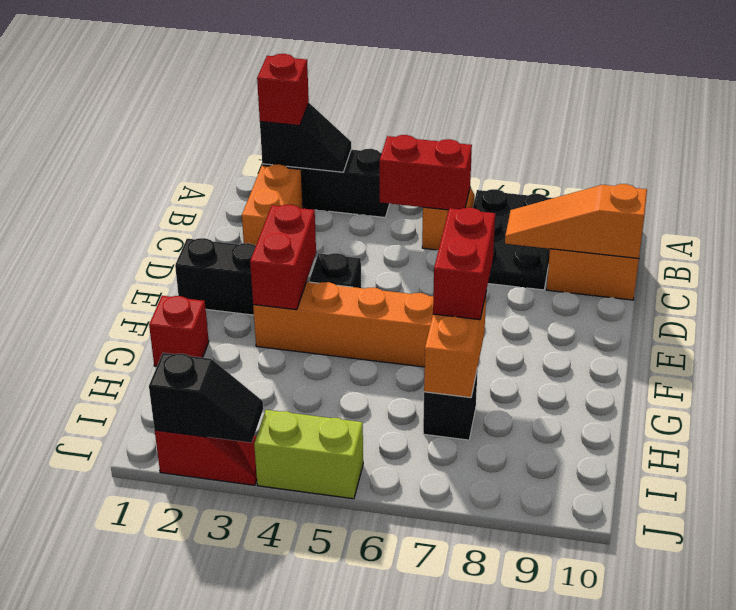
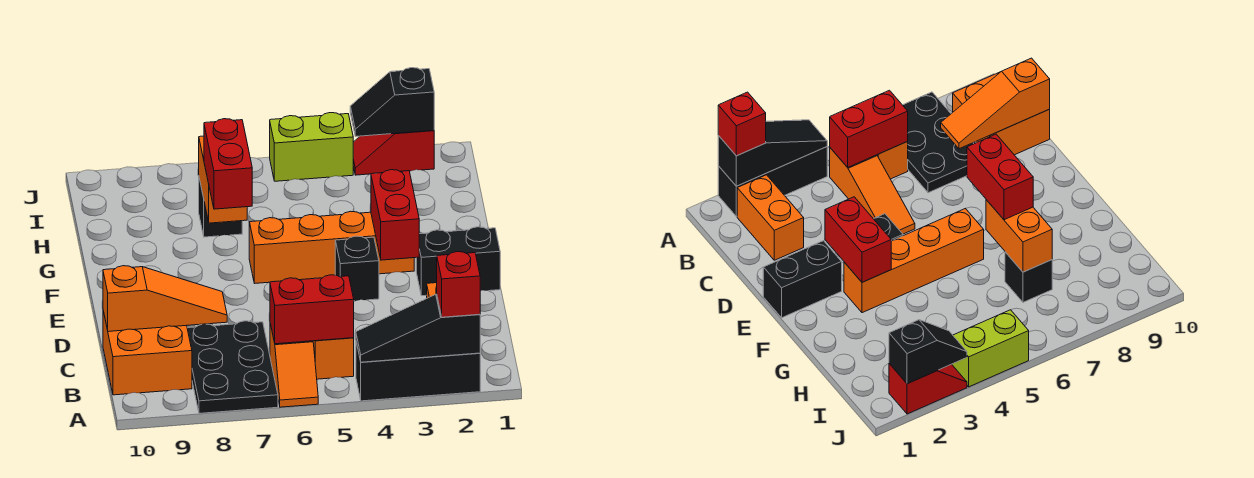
black 1x2 slope [260,103,351,172] -> black 1x3 slope [356,294,480,362]
none -> orange 1x3 slope [313,338,354,379]
red 1x1 brick [149,296,209,366] -> none

